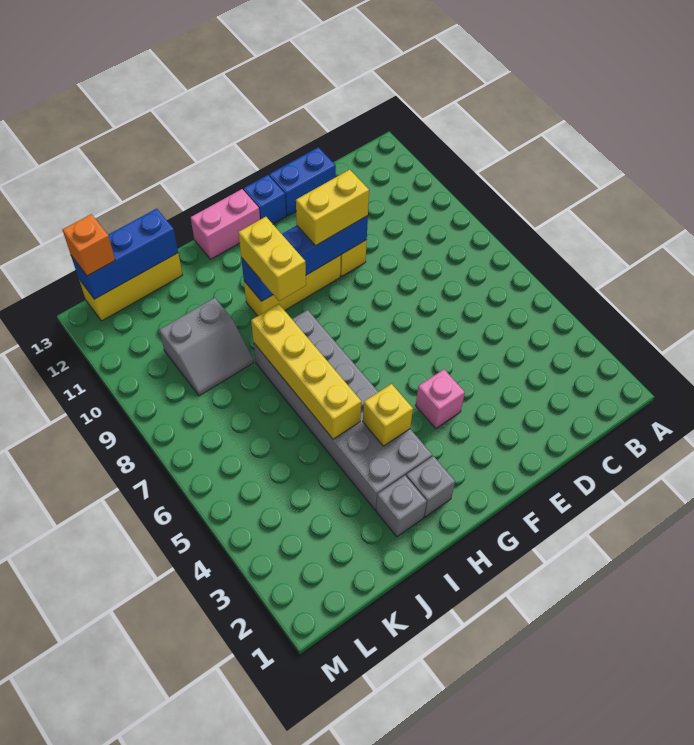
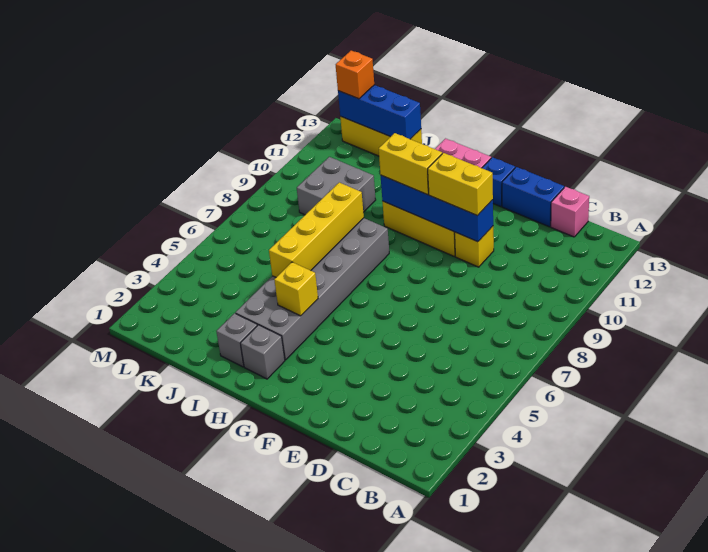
pink 1x1 brick [416,369,465,428] -> pink 1x1 brick moved to [551,187,589,237]
yellow 1x2 brick [238,217,306,301] -> yellow 1x2 brick turned to [379,133,442,195]
grey 2x2 slope [159,298,254,396] -> grey 2x2 brick [297,157,376,215]

